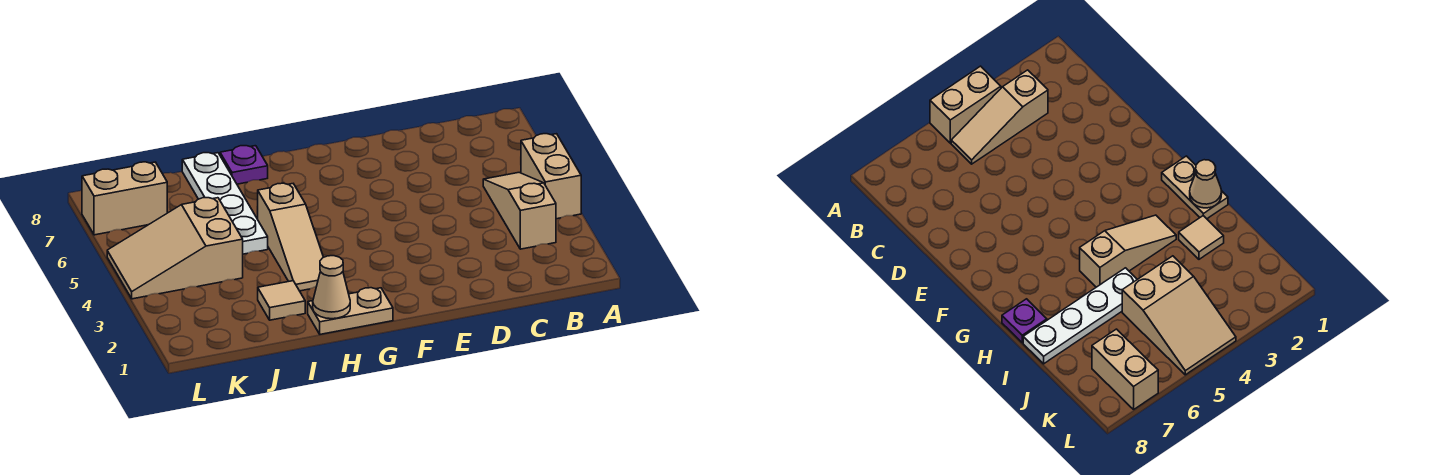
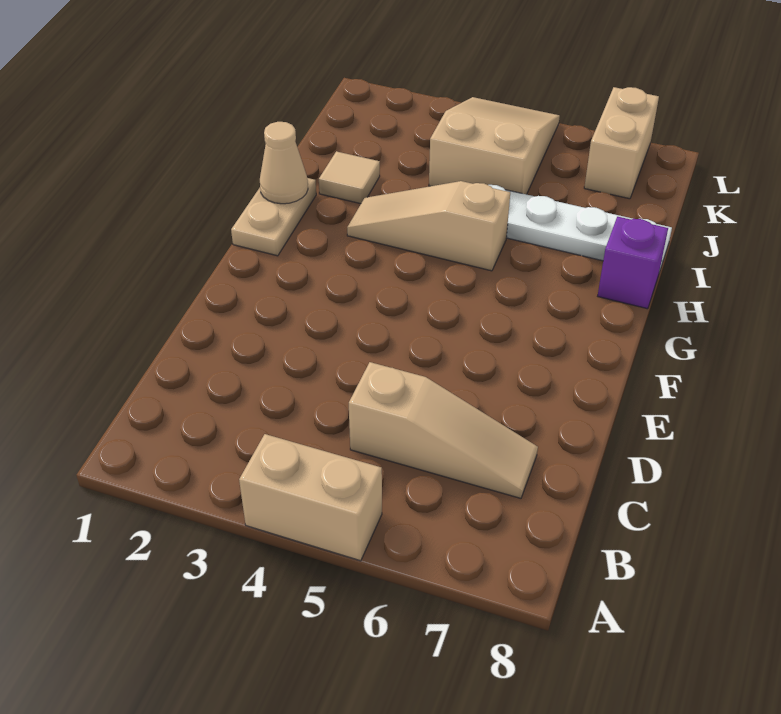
tan 1x3 slope [483,173,556,249] -> tan 1x3 slope moved to [349,362,538,498]
purple 1x1 plate [220,146,268,184] -> purple 1x1 brick [598,217,668,309]

